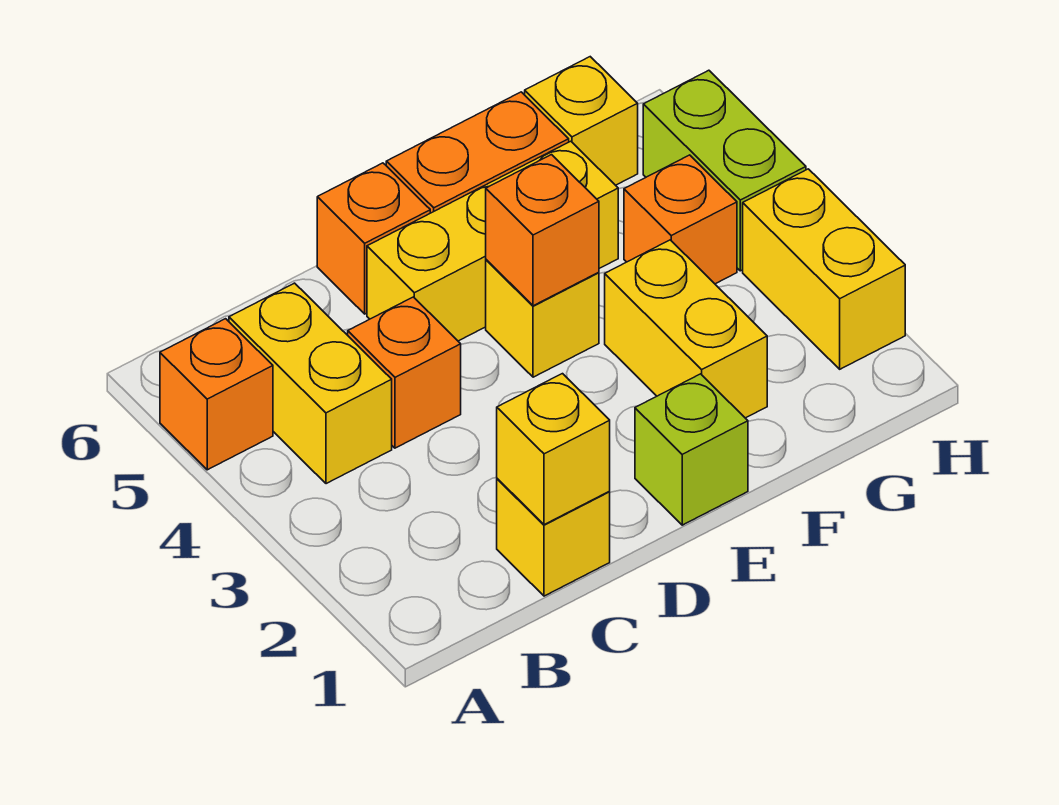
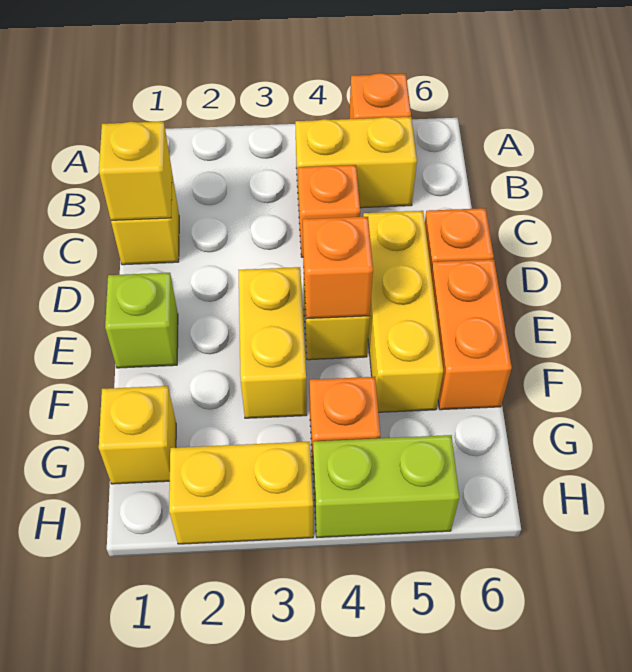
yellow 1x2 brick [605,240,767,418] -> yellow 1x2 brick turned to [239,267,307,418]
yellow 1x1 brick [525,57,638,185] -> yellow 1x1 brick moved to [99,386,176,484]

